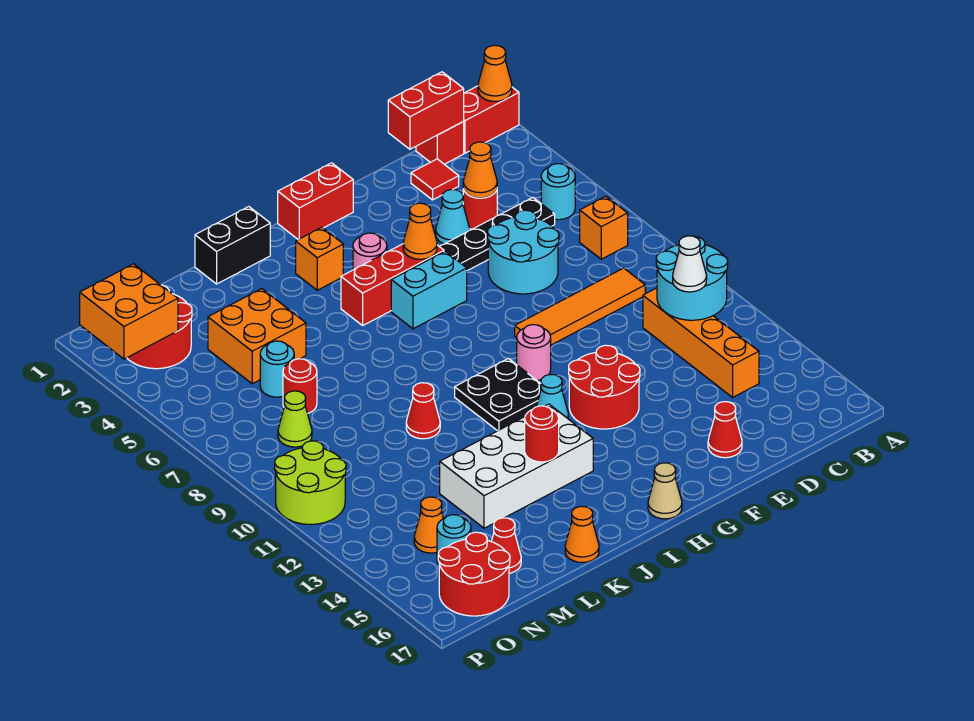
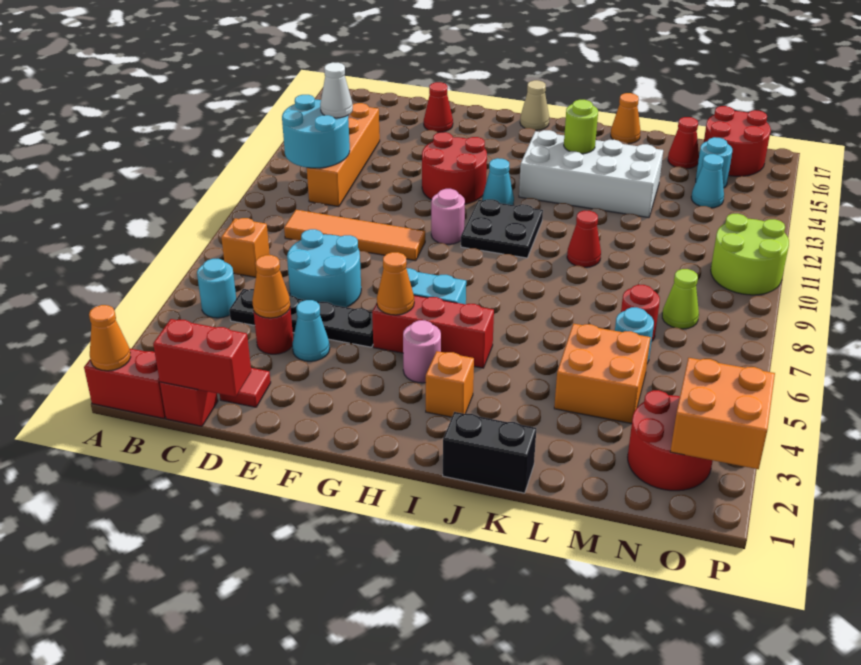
red 1x2 brick [278,163,353,240] -> none
red 1x1 round brick [525,406,559,462] -> lime 1x1 round brick [564,100,598,154]
orange 1x1 cone [414,497,443,553] -> cyan 1x1 cone [691,154,724,208]

